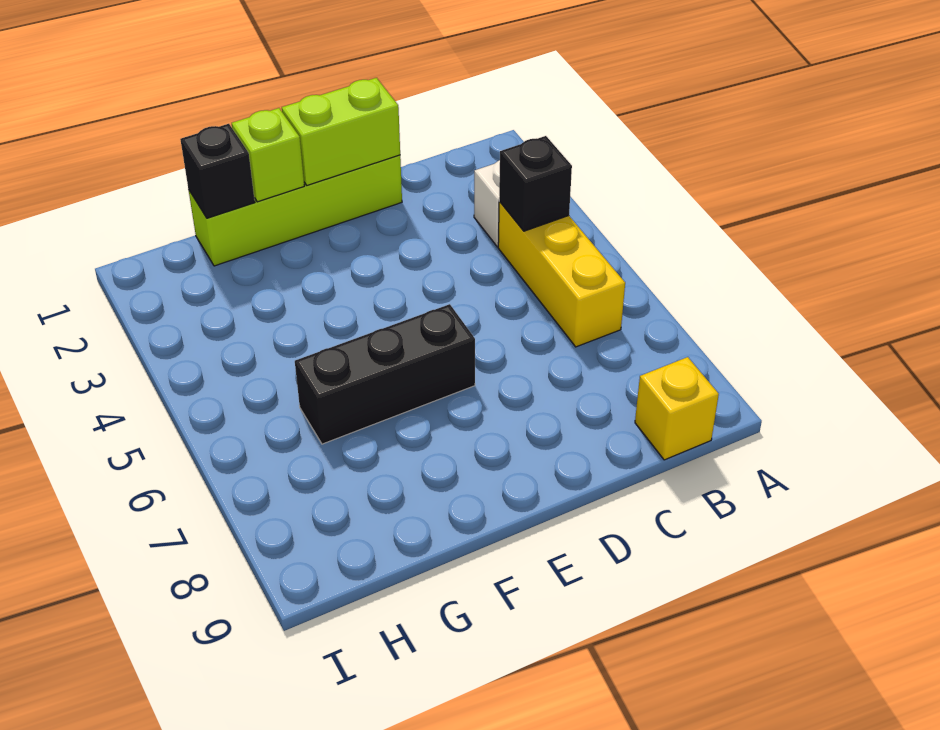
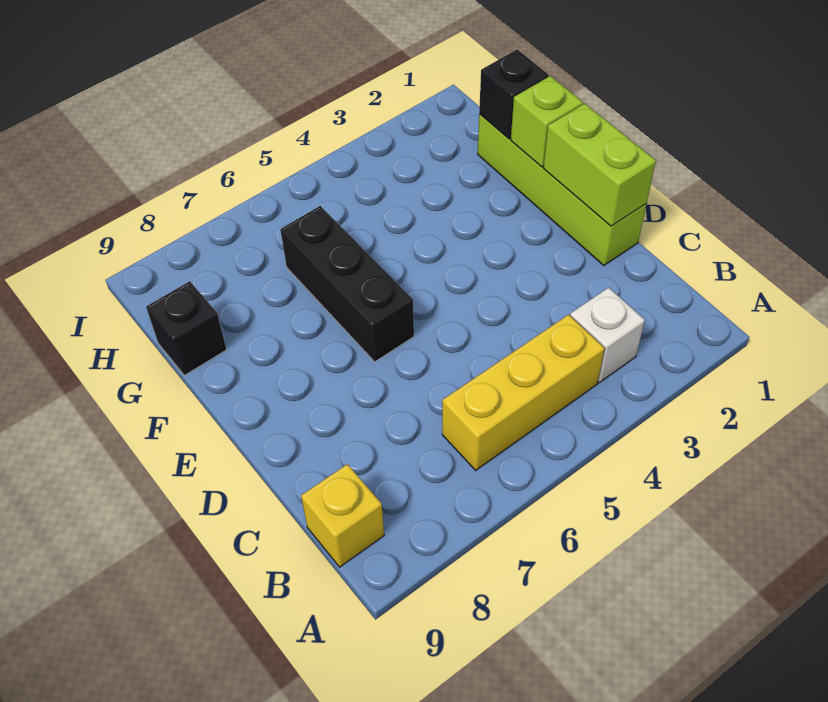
black 1x1 brick [499,136,572,231] -> black 1x1 brick moved to [146,281,227,376]

